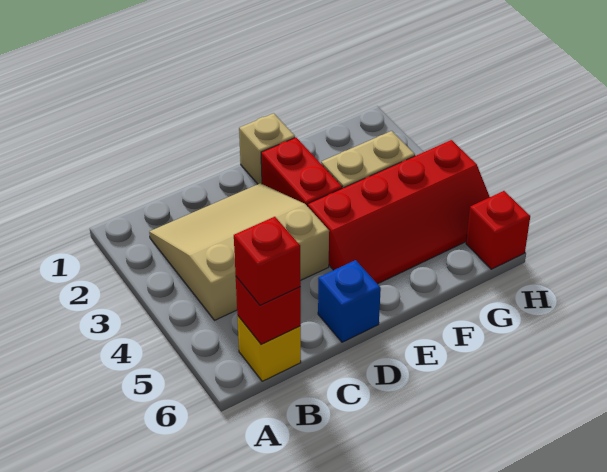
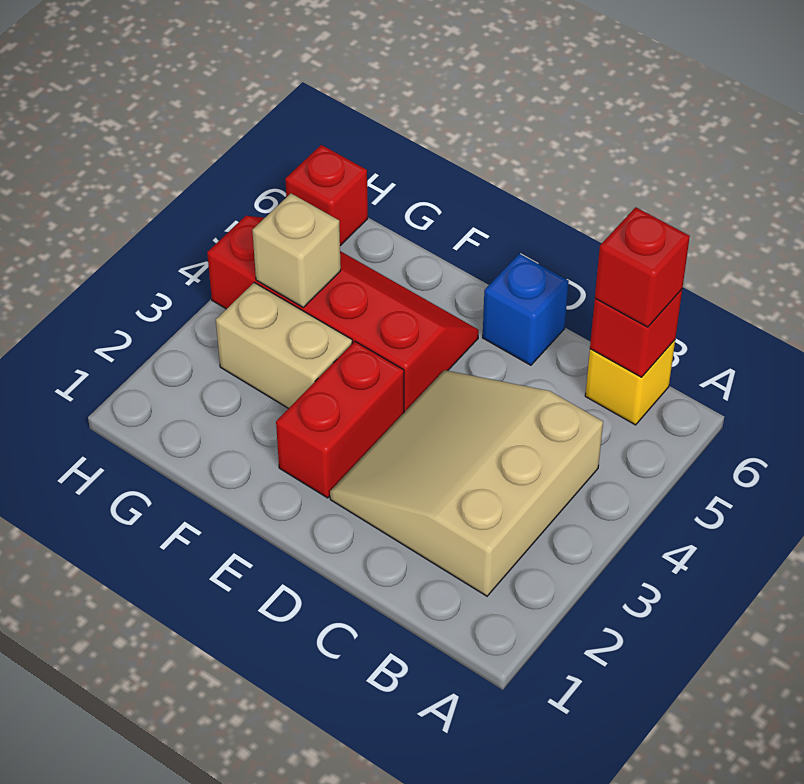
tan 3x3 slope [149,183,329,320] -> tan 3x3 slope turned to [330,370,603,596]
tan 1x1 brick [239,113,295,184] -> tan 1x1 brick moved to [252,193,341,307]

